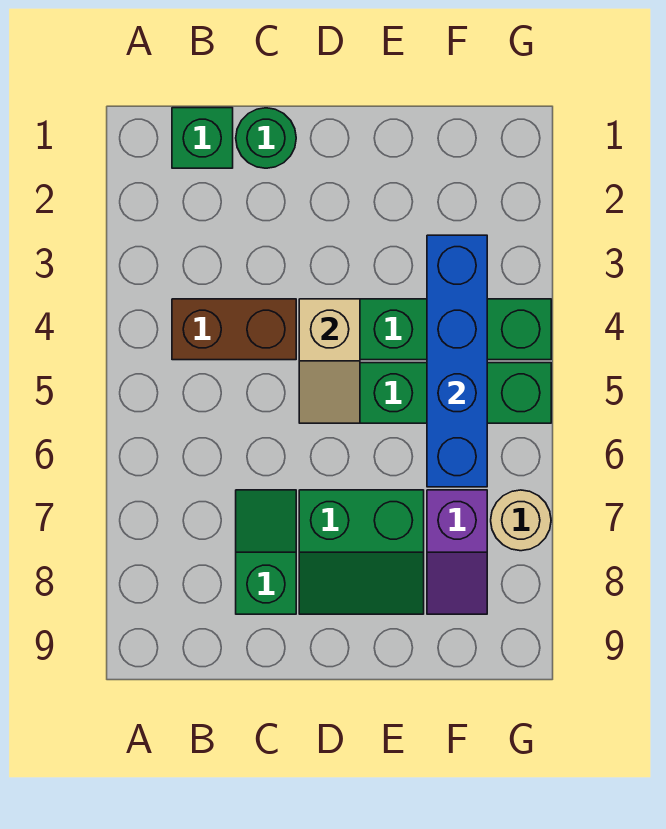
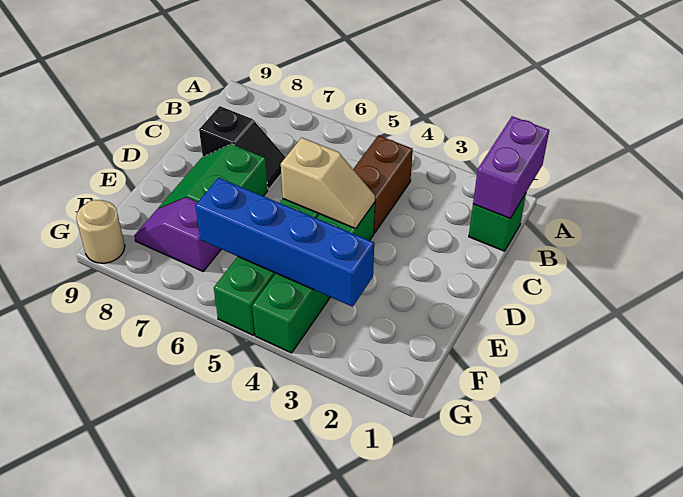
none -> purple 1x2 brick [473,116,549,218]
green 1x1 round brick [236,108,296,168] -> none
green 1x2 slope [236,490,296,614] -> black 1x2 slope [199,106,285,189]
tan 1x2 slope [299,299,360,423] -> tan 1x2 slope turned to [281,138,375,229]
tan 1x1 round brick [491,490,551,551] -> tan 1x1 round brick moved to [76,200,125,263]

